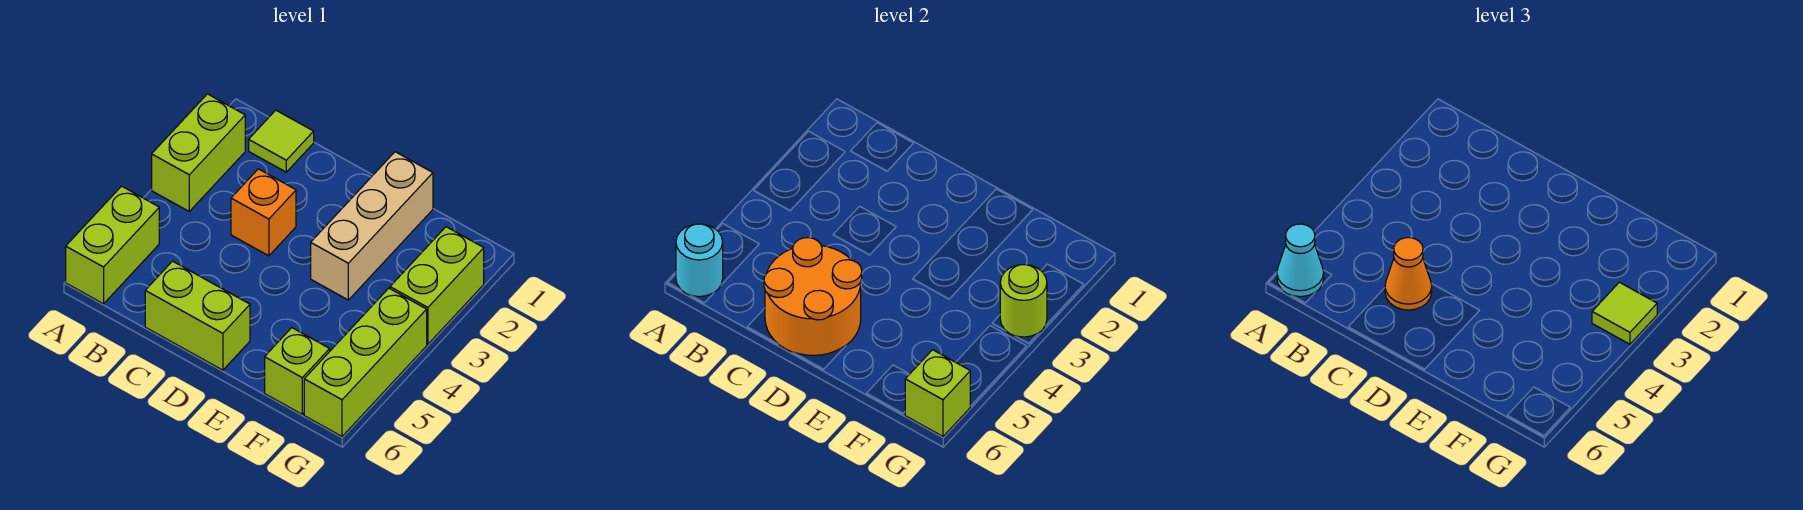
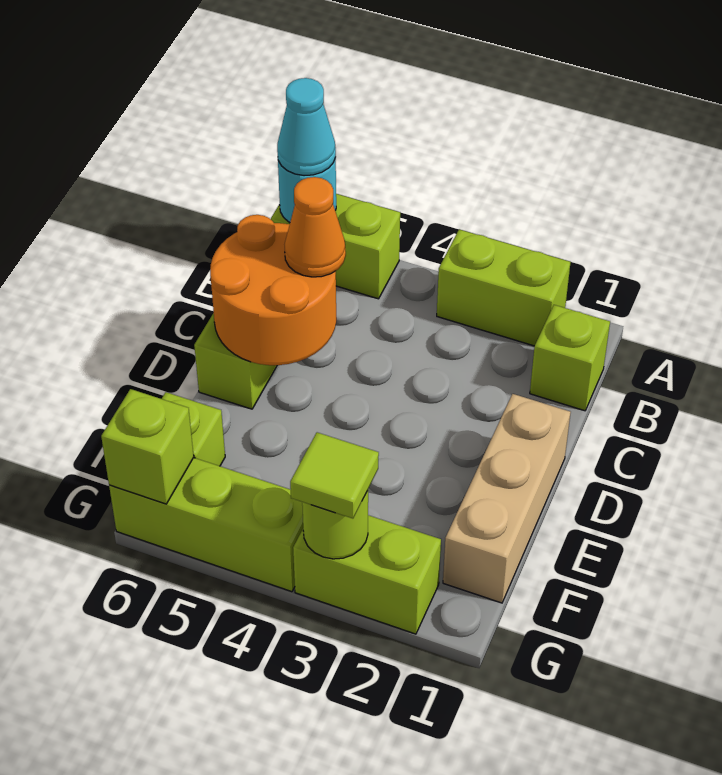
lime 1x1 tile [249,110,314,172] -> lime 1x1 brick [530,305,610,411]
orange 1x1 brick [231,169,296,256] -> none
tan 1x3 brick [311,152,433,300] -> tan 1x3 brick turned to [443,394,571,603]

